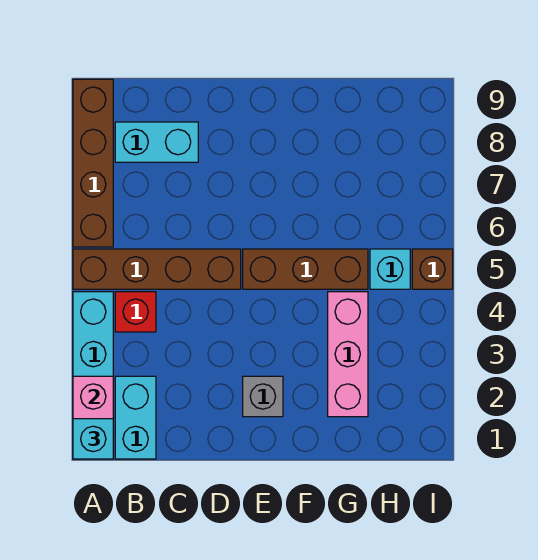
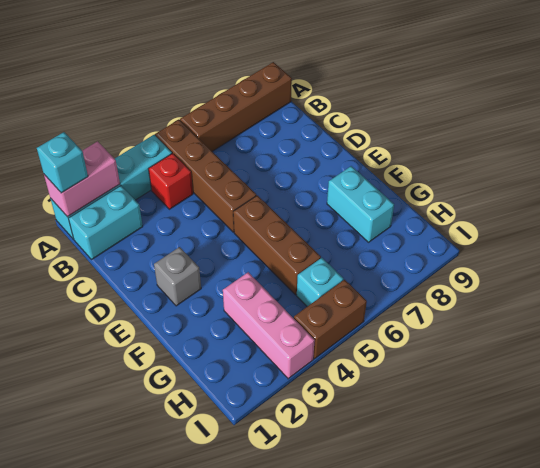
cyan 1x2 brick [115,122,198,162] -> cyan 1x2 brick moved to [327,166,394,242]
pink 1x3 brick [328,292,368,417] -> pink 1x3 brick turned to [223,272,315,379]
brown 1x1 brick [412,249,453,289] -> brown 1x2 brick [294,280,367,359]

